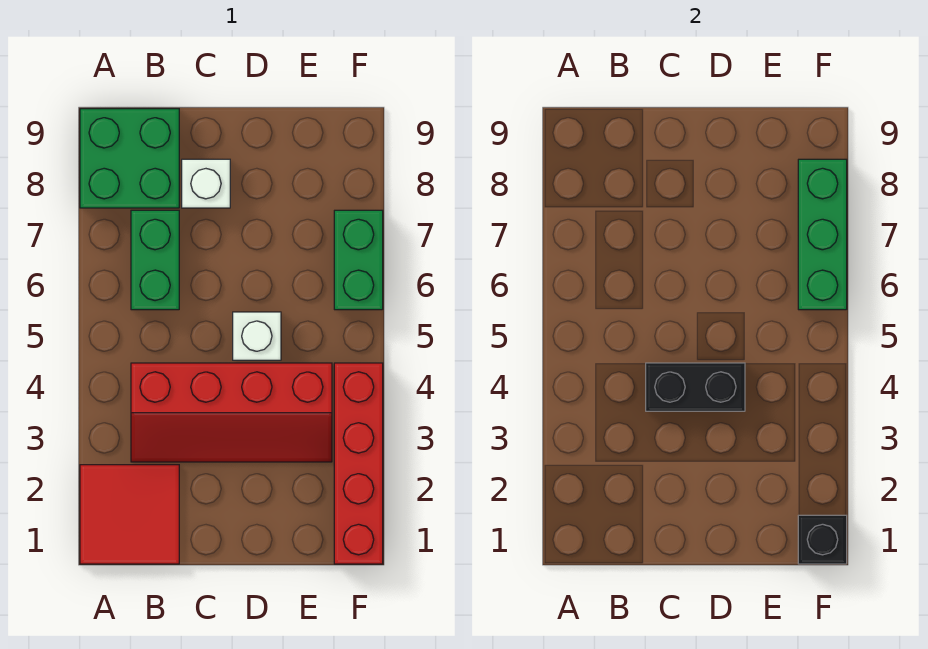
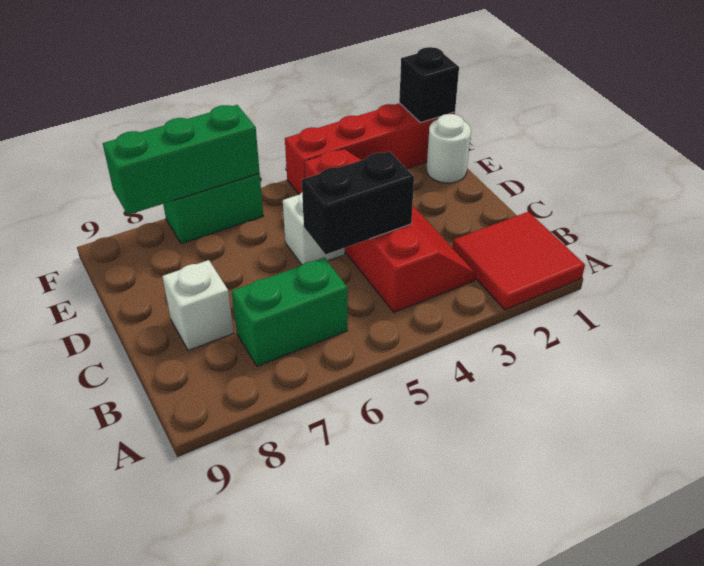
green 2x2 brick [80,109,179,208] -> none
black 1x2 brick [646,363,745,411] -> black 1x2 brick turned to [302,151,414,255]
none -> white 1x1 round brick [426,114,471,183]

